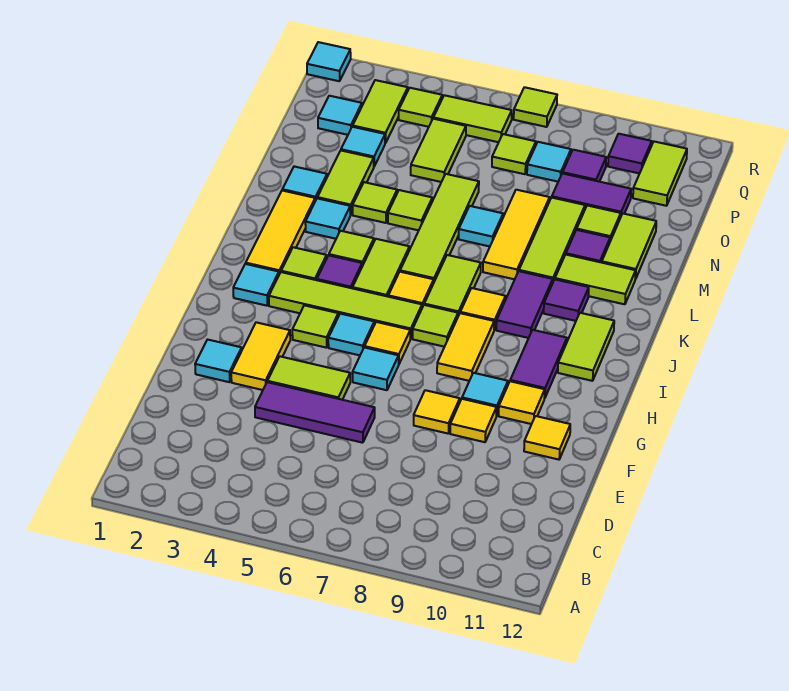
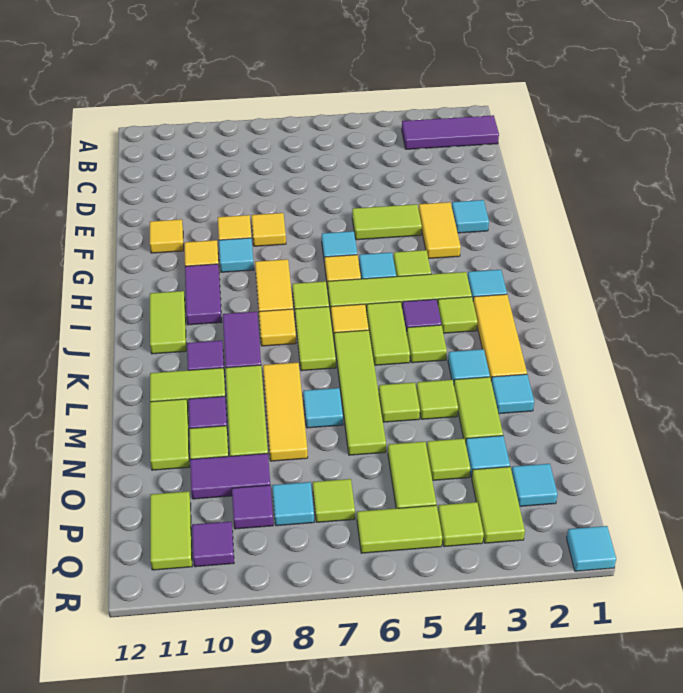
purple 1x3 tile [255,382,375,443] -> purple 1x3 tile moved to [402,115,499,149]
lime 1x1 tile [514,87,557,127] -> lime 1x1 tile moved to [427,439,470,480]

